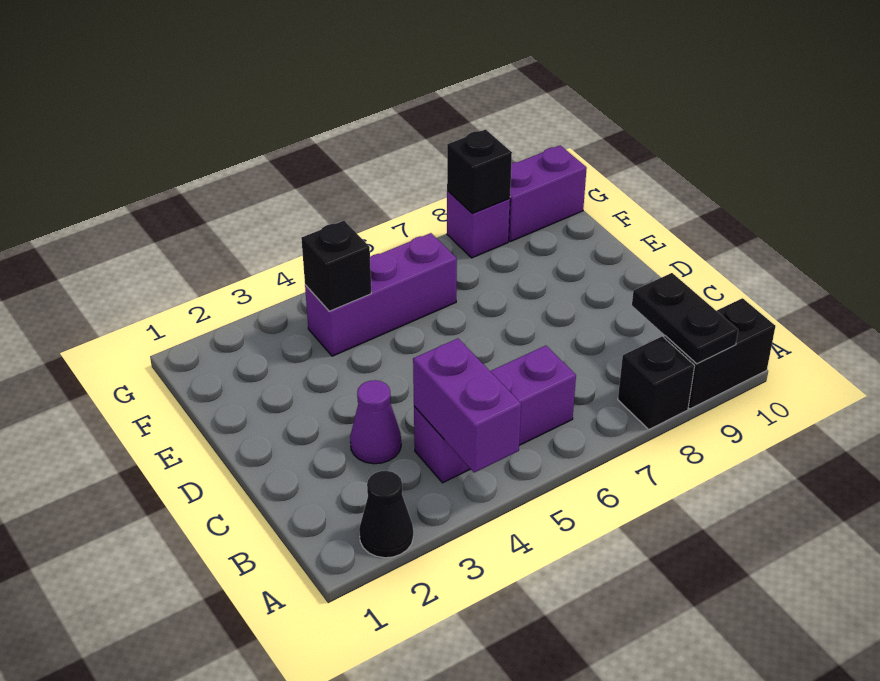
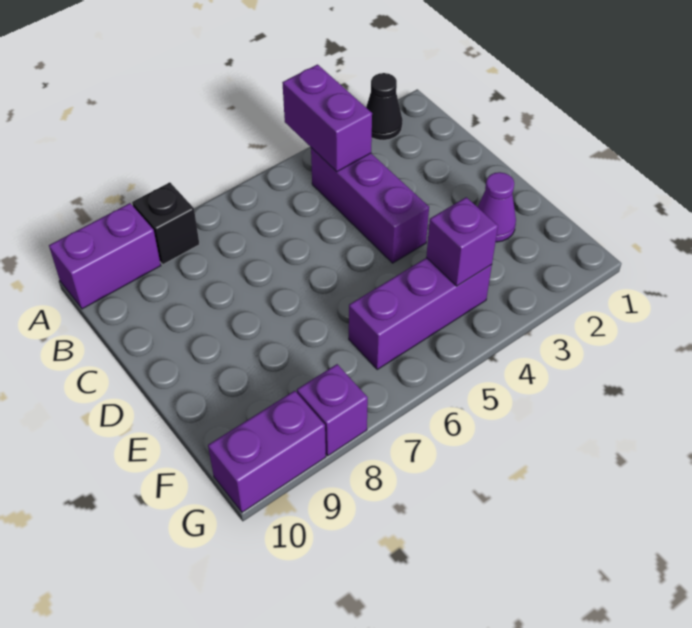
black 1x2 brick [664,298,775,409] -> purple 1x2 brick [49,203,161,309]
black 1x2 plate [632,273,738,364] -> none
purple 1x3 brick [414,346,576,483] -> purple 1x3 brick turned to [311,148,429,263]
purple 1x1 cone [350,380,401,464] -> purple 1x1 cone moved to [478,172,516,242]
black 1x1 brick [301,221,371,311] -> purple 1x1 brick [426,197,498,286]
black 1x1 brick [447,129,512,214] -> none

